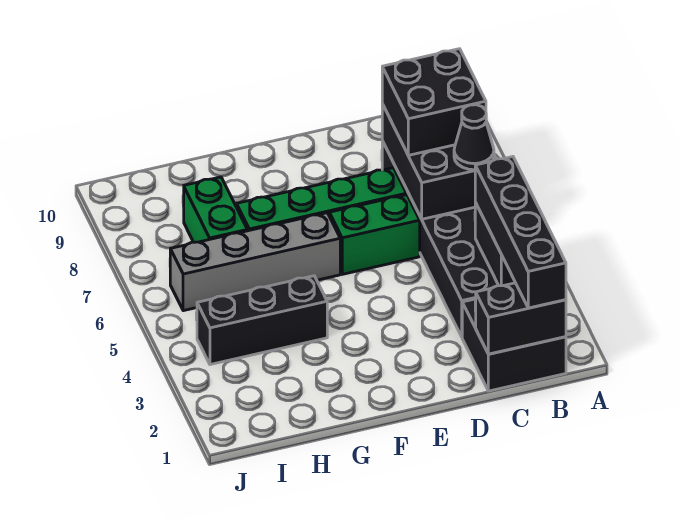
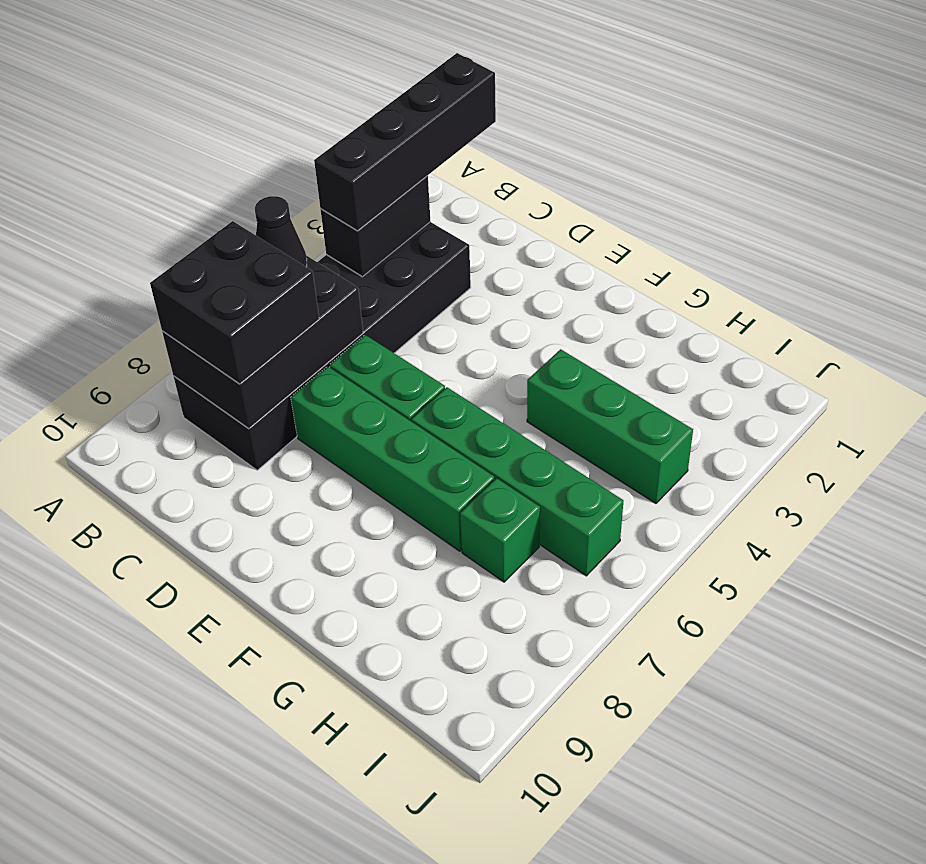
black 2x2 brick [462,299,566,391] -> none
black 1x2 brick [475,283,566,354] -> none
grey 1x4 brick [170,213,340,311] -> green 1x4 brick [411,387,623,576]
black 1x3 brick [197,276,327,364] -> green 1x3 brick [527,349,693,503]
green 1x2 brick [184,177,247,242] -> green 1x1 brick [460,478,540,582]

